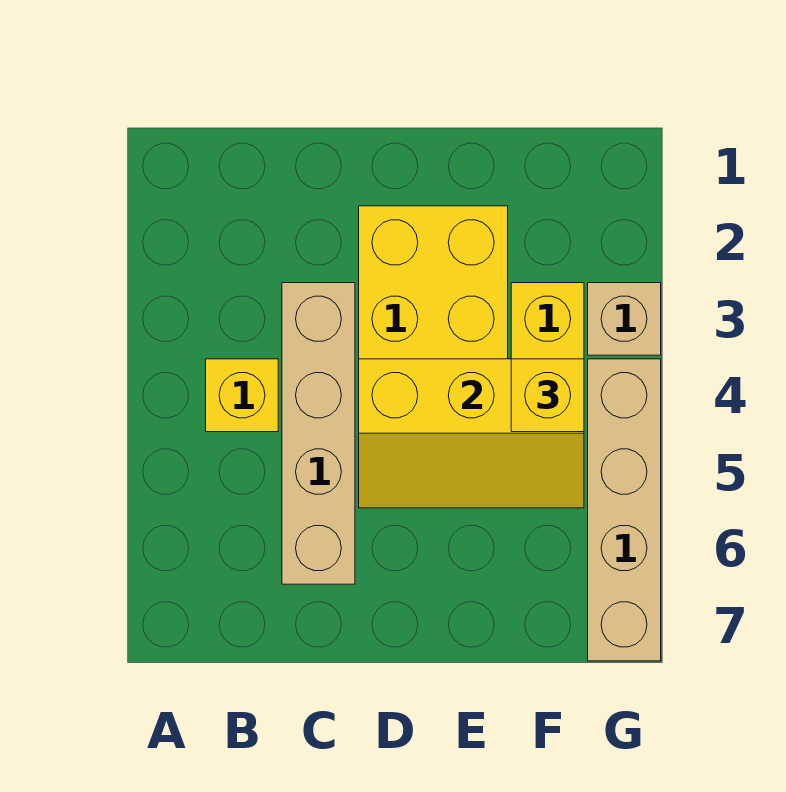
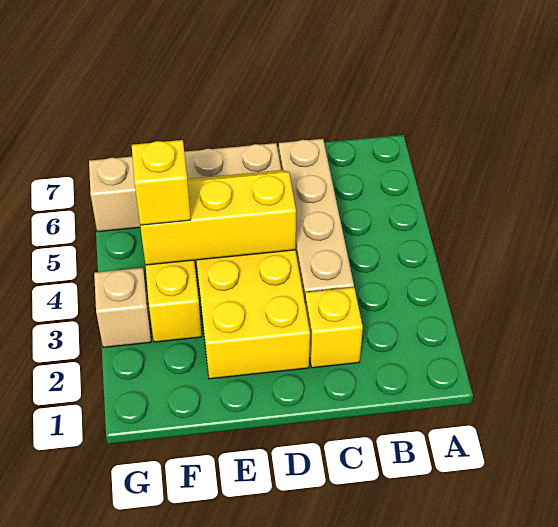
yellow 1x1 brick [206,359,278,432] -> yellow 1x1 brick moved to [305,287,363,368]
tan 1x4 brick [588,359,661,661] -> tan 1x4 brick turned to [89,143,281,232]

